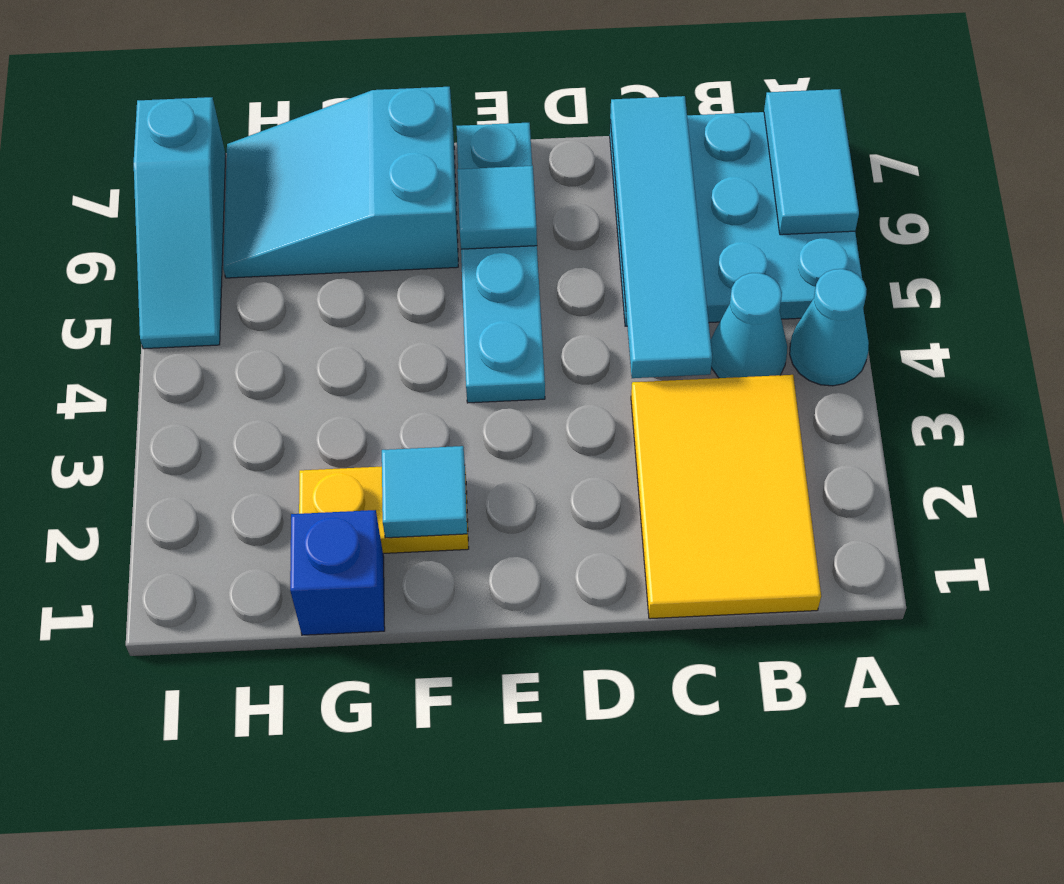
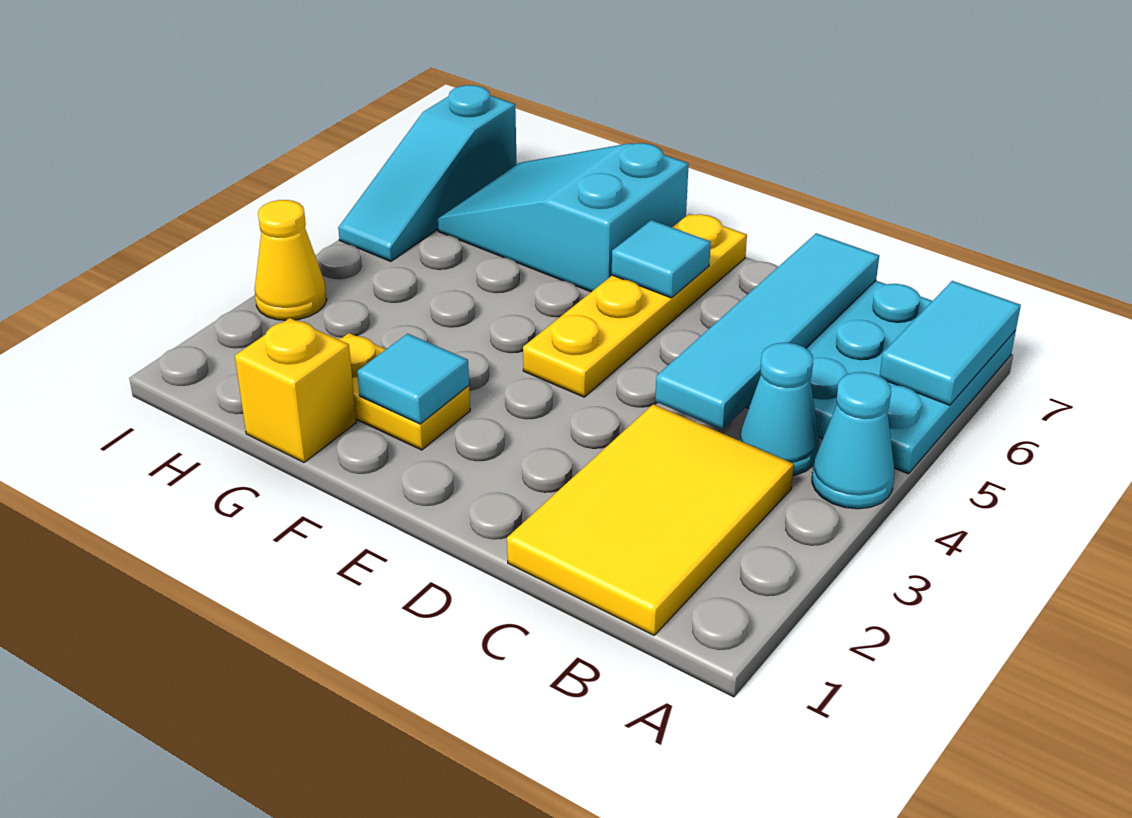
cyan 1x4 plate [456,123,545,403] -> yellow 1x4 plate [523,214,747,397]
blue 1x1 brick [290,510,385,635] -> yellow 1x1 brick [235,318,356,462]
none -> yellow 1x1 cone [255,200,327,320]

